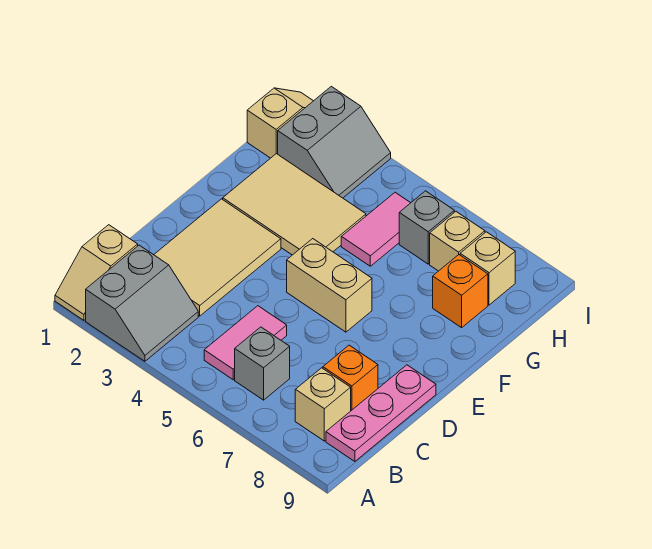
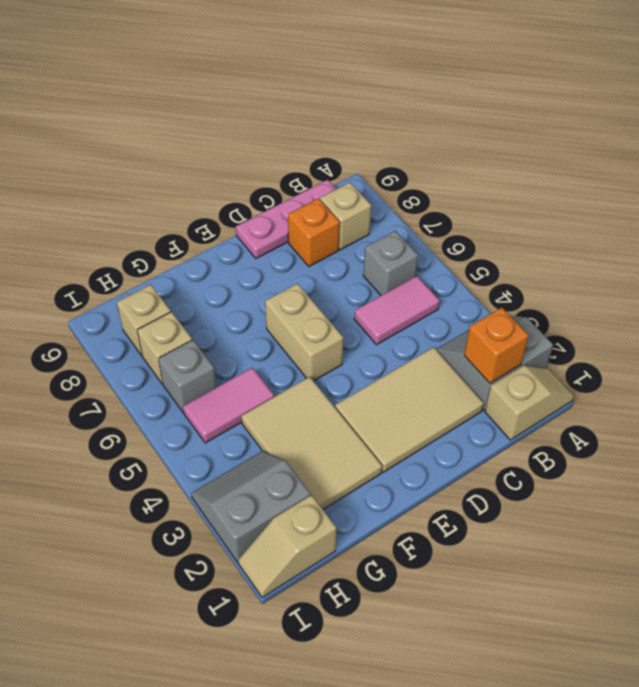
orange 1x1 brick [433,255,488,328] -> orange 1x1 brick moved to [464,308,529,383]

